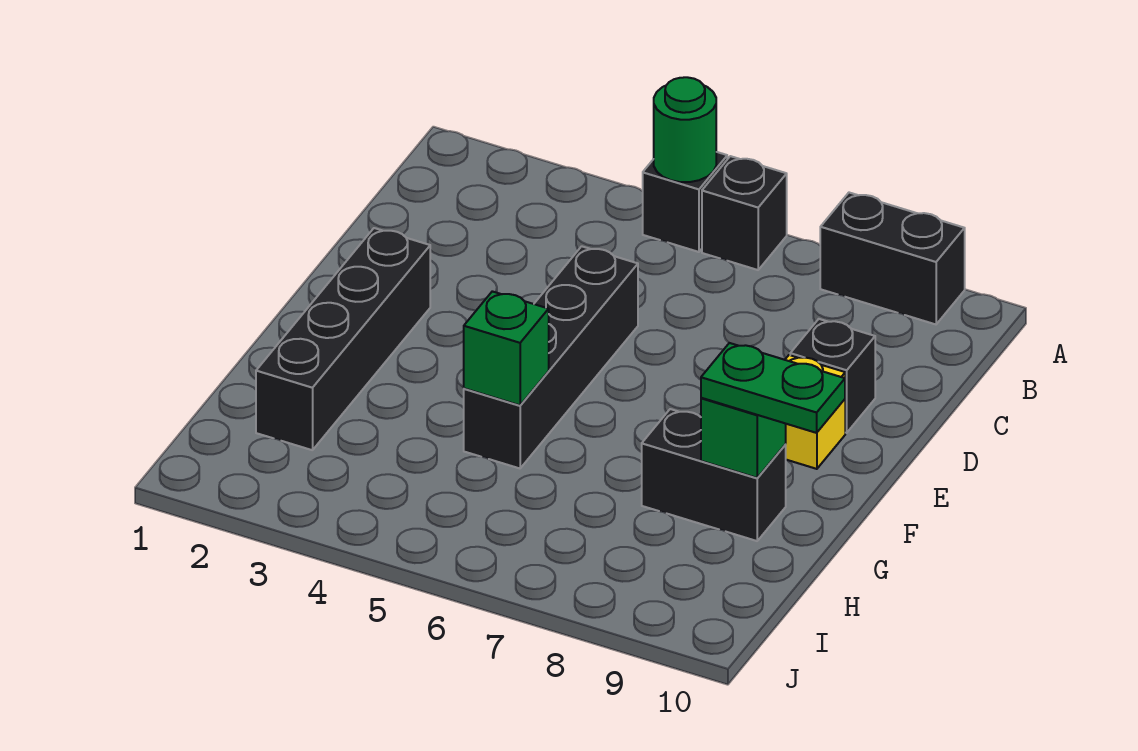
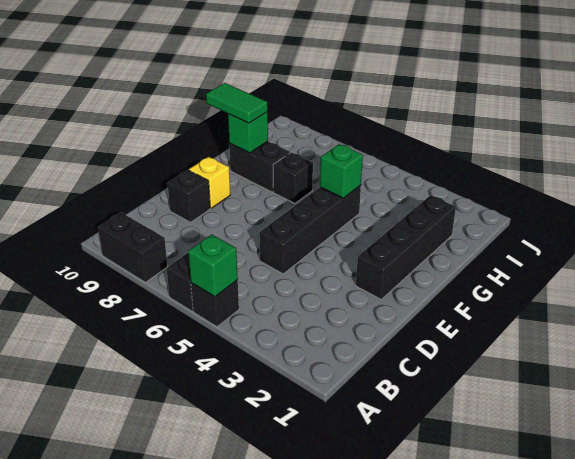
green 1x1 round brick [654,77,716,182] -> green 1x1 brick [188,234,238,297]
none -> black 1x1 brick [273,152,313,204]
green 1x2 plate [701,343,845,433] -> green 1x2 tile [206,83,268,123]

